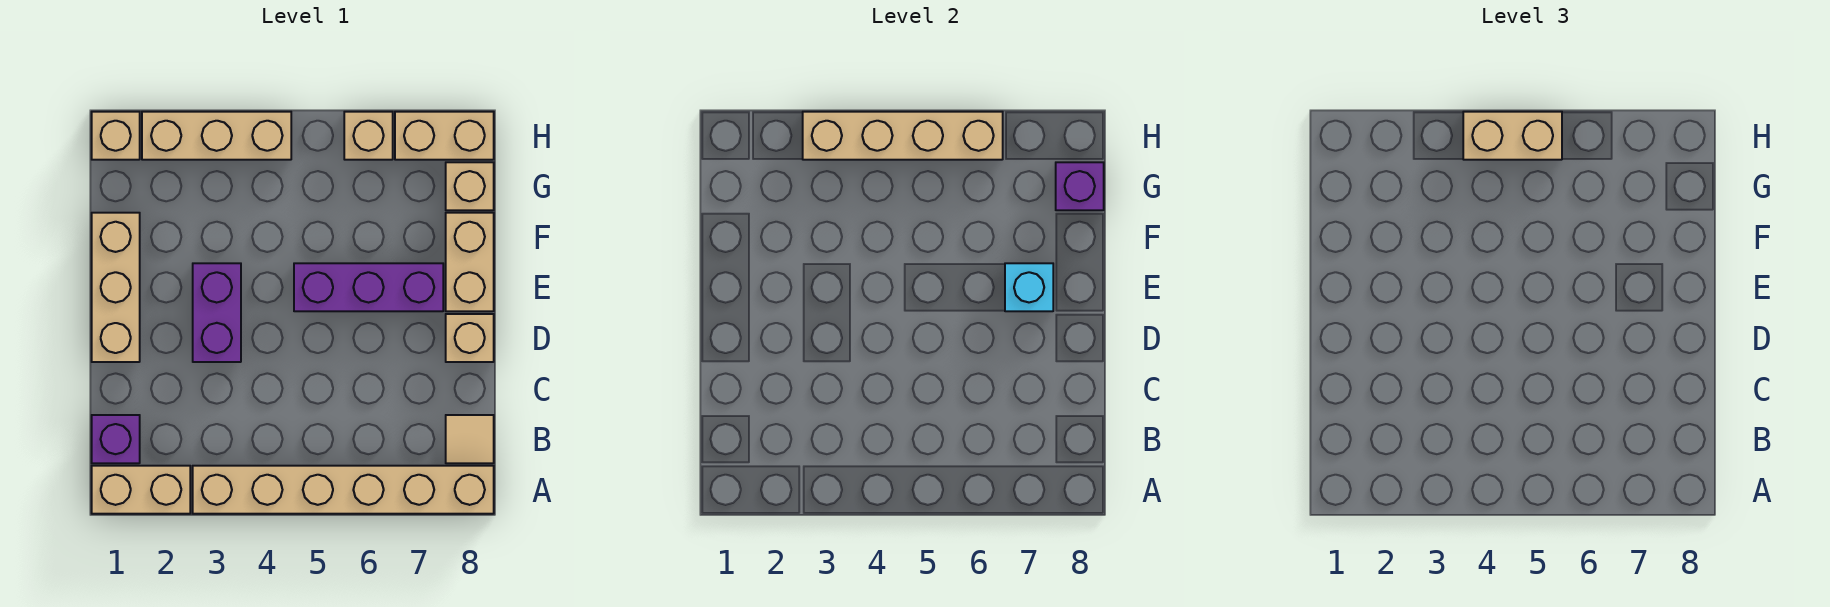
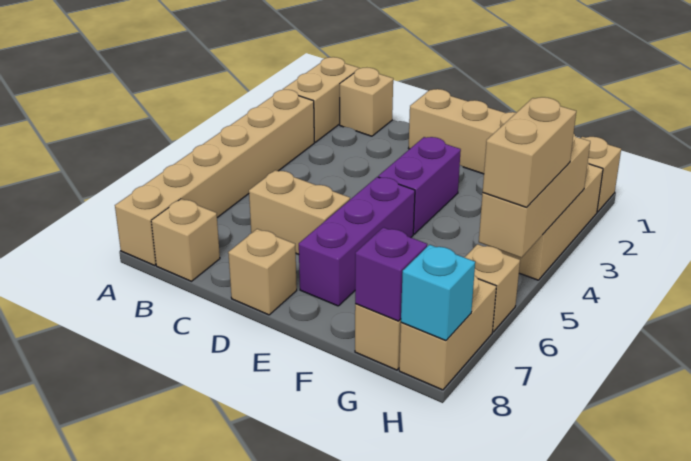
purple 1x1 brick [92,415,140,463] -> tan 1x1 brick [340,68,393,136]
tan 1x1 tile [446,415,494,463] -> tan 1x1 brick [151,199,220,281]
purple 1x2 brick [193,263,241,362] -> purple 1x2 brick turned to [378,137,461,234]
cyan 1x1 brick [1005,263,1053,311] -> cyan 1x1 brick moved to [401,245,475,341]
tan 1x2 brick [446,213,494,311] -> tan 1x2 brick moved to [249,170,350,255]
tan 1x4 brick [803,112,1003,160] -> tan 1x3 brick [479,134,590,258]

